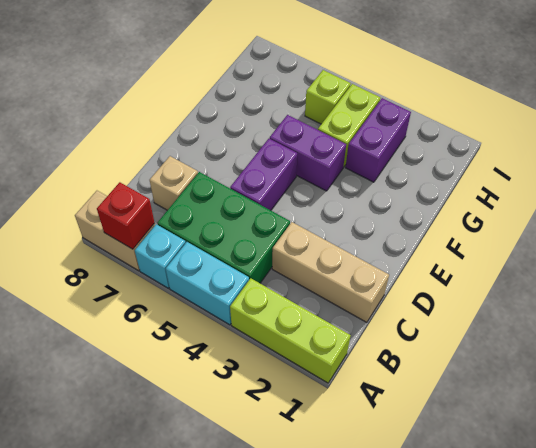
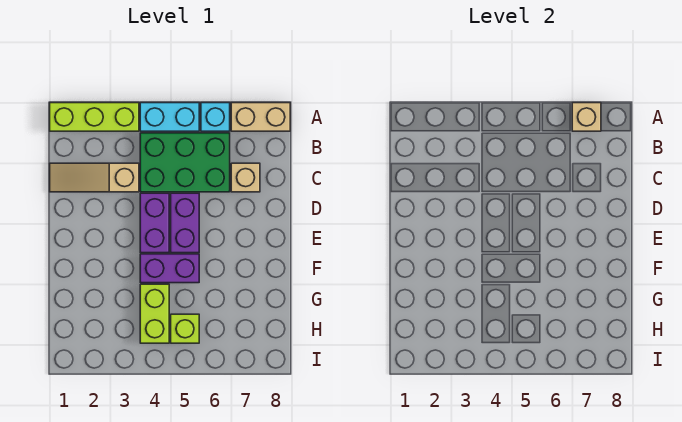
red 1x1 brick [97,182,155,249] -> tan 1x1 brick [572,103,601,131]
tan 1x3 brick [272,222,389,322] -> tan 1x3 slope [50,163,139,192]
purple 1x2 brick [346,98,411,182] -> purple 1x2 brick moved to [140,193,169,253]

